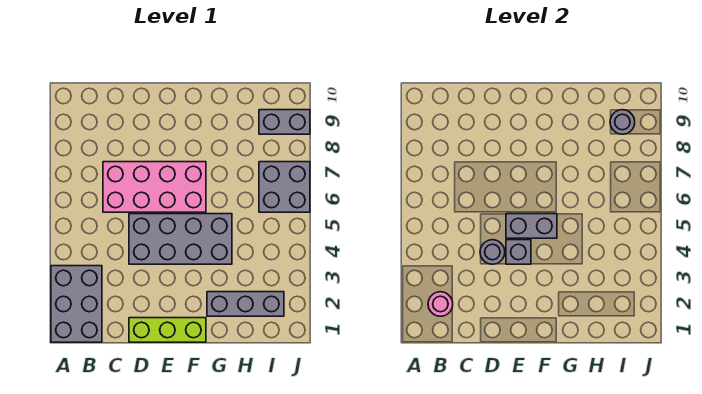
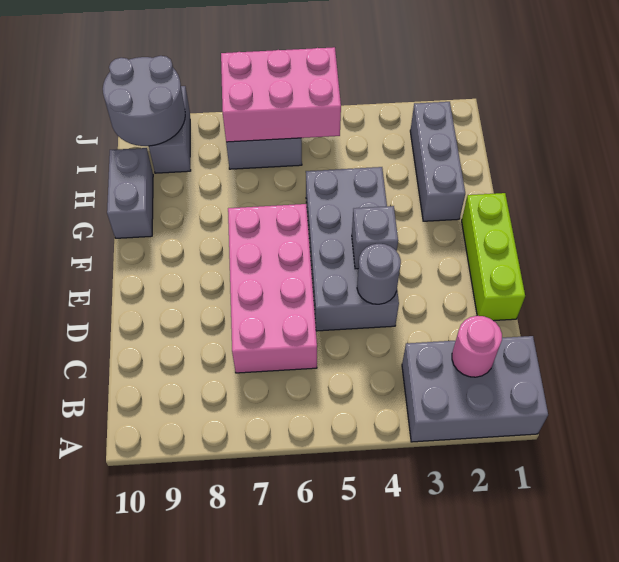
grey 1x2 brick [506,214,557,238] -> grey 1x2 brick moved to [107,148,153,238]
none -> pink 2x3 brick [221,47,341,142]
grey 1x1 round brick [610,110,635,134] -> grey 2x2 round brick [103,56,185,146]

